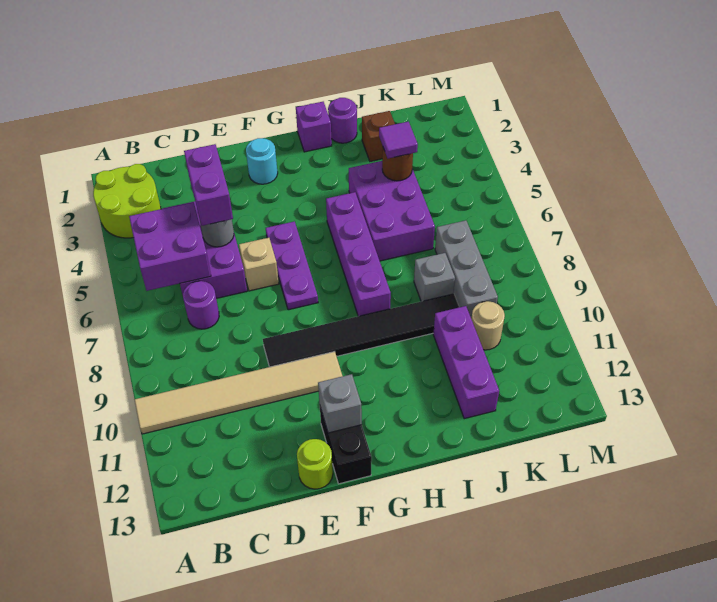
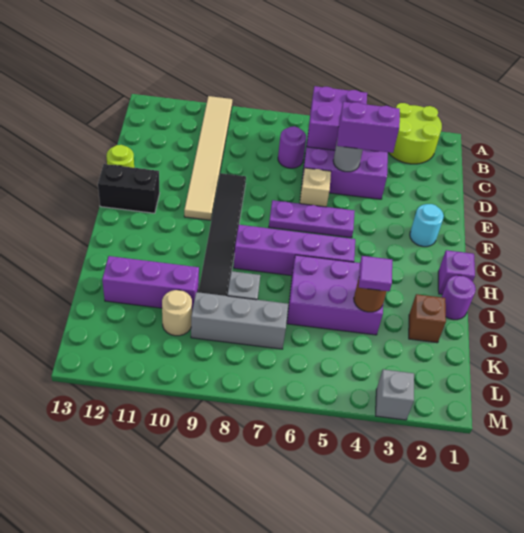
grey 1x1 brick [318,374,362,433] -> grey 1x1 brick moved to [376,369,414,420]

